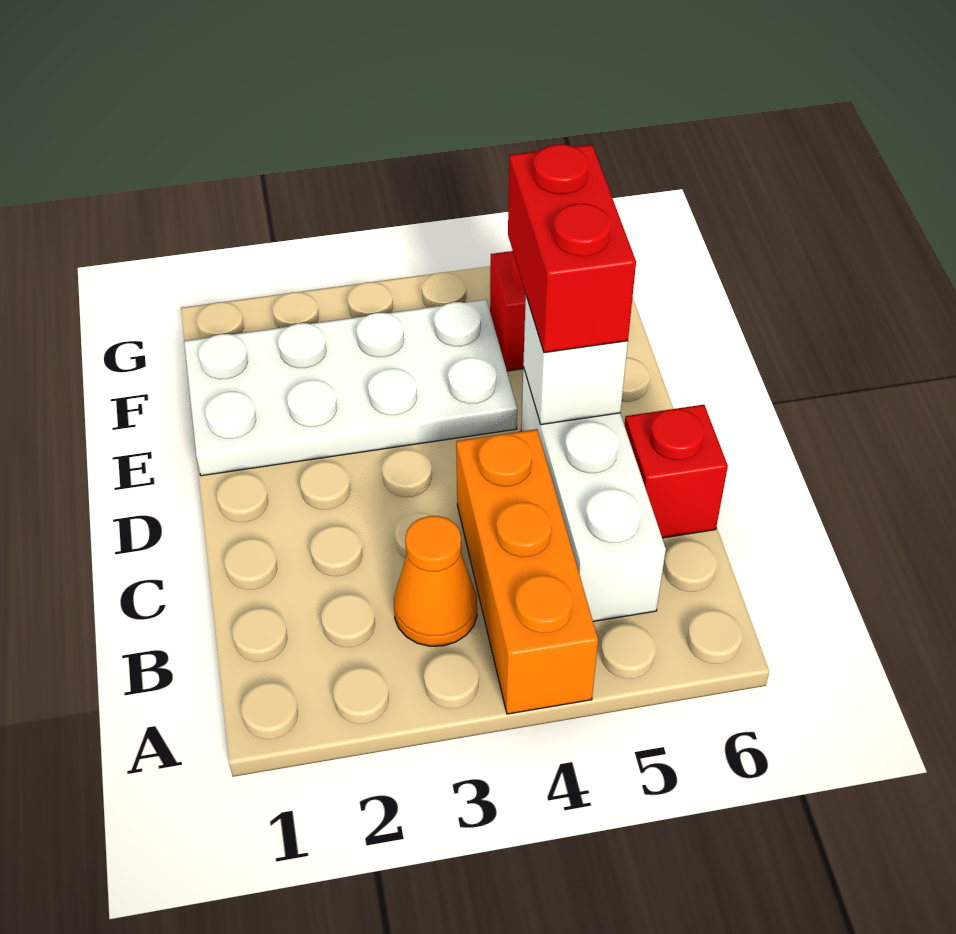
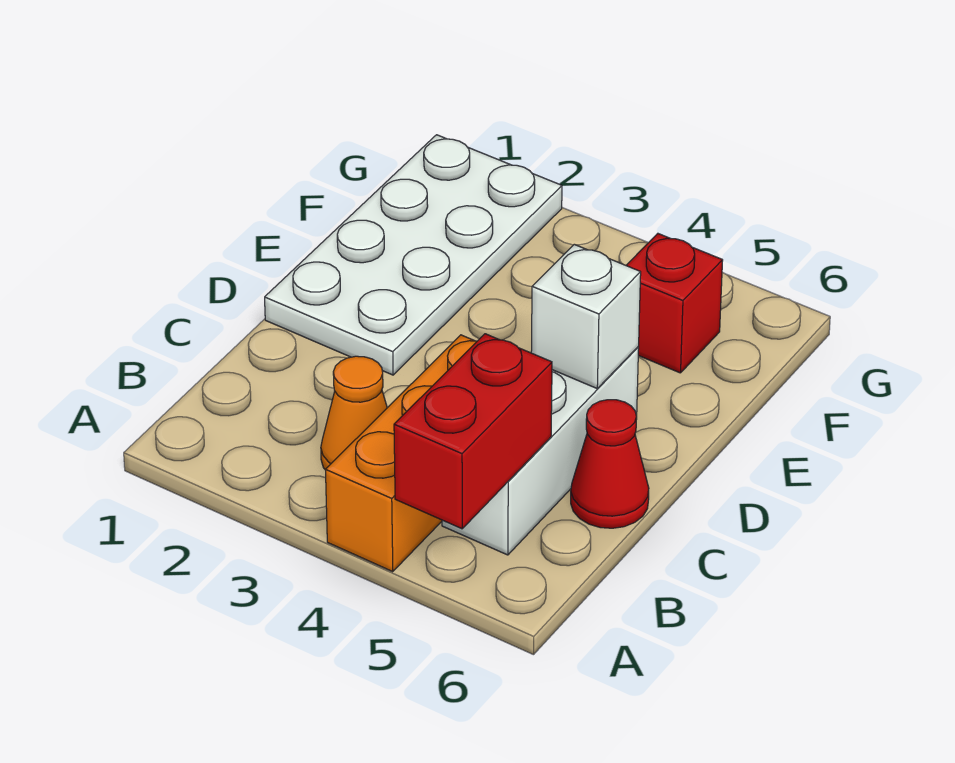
red 1x1 brick [624,405,728,538] -> red 1x1 cone [571,400,649,528]
red 1x2 brick [508,144,636,353] -> red 1x2 brick moved to [394,334,552,529]
white 2x4 plate [184,300,517,476] -> white 2x4 plate turned to [265,135,562,375]

